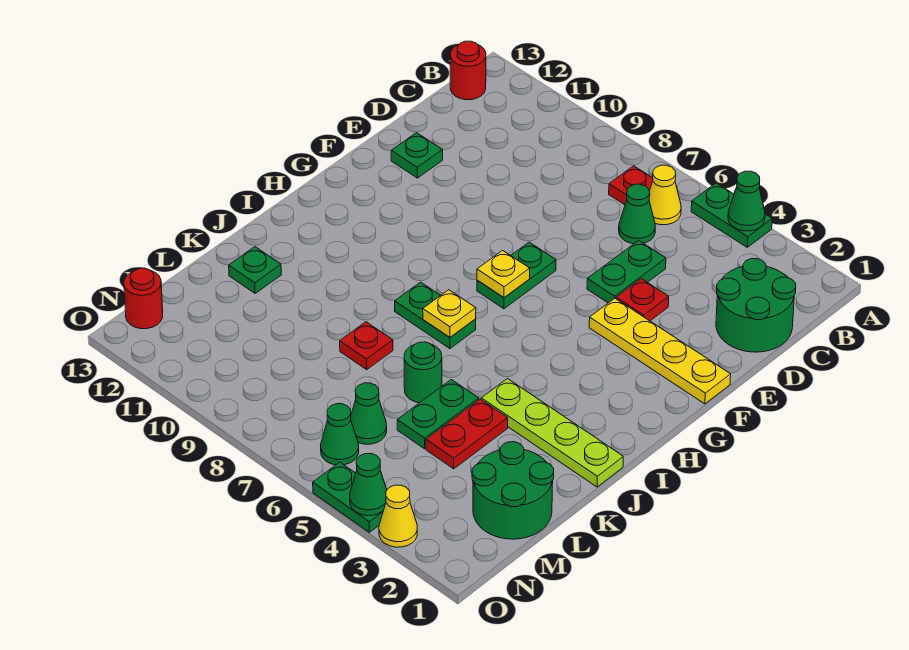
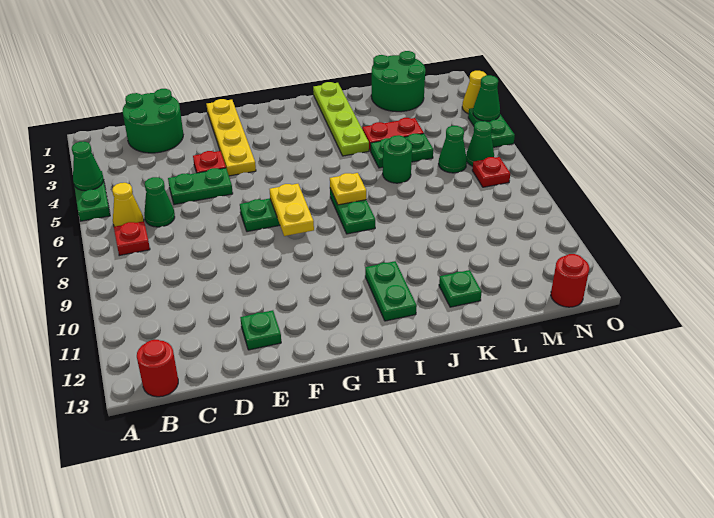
yellow 1x1 plate [477,250,530,298] -> yellow 1x2 plate [270,184,314,236]
none -> green 1x2 plate [365,261,417,321]
red 1x1 plate [340,322,393,369] -> red 1x1 plate moved to [472,157,510,187]

